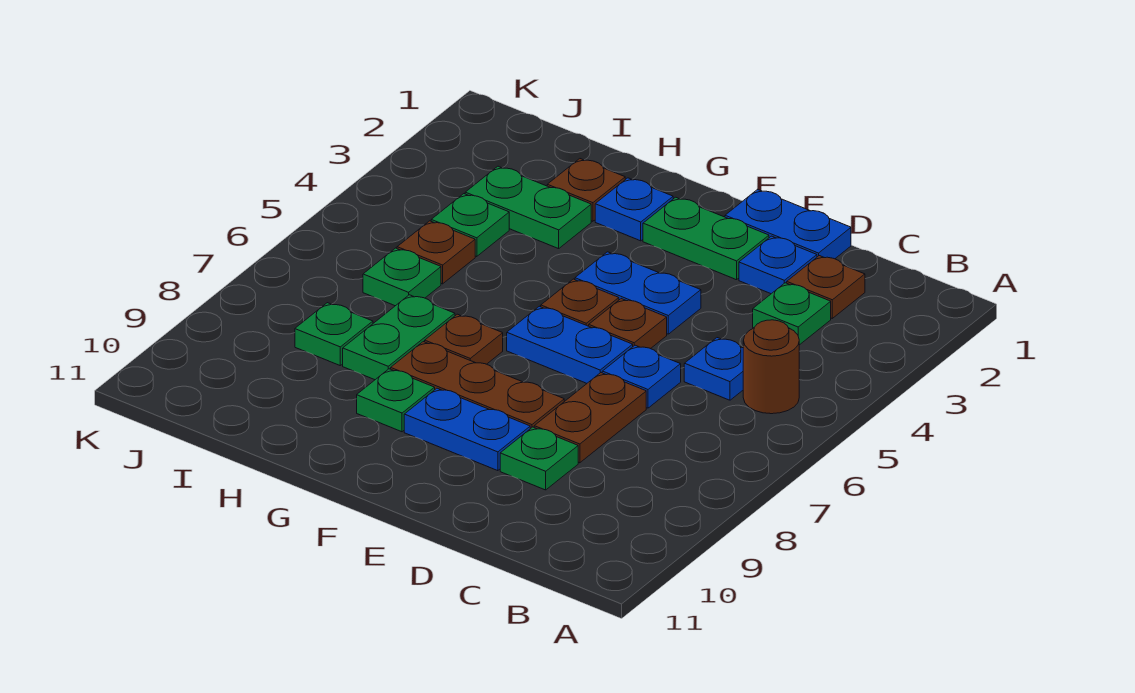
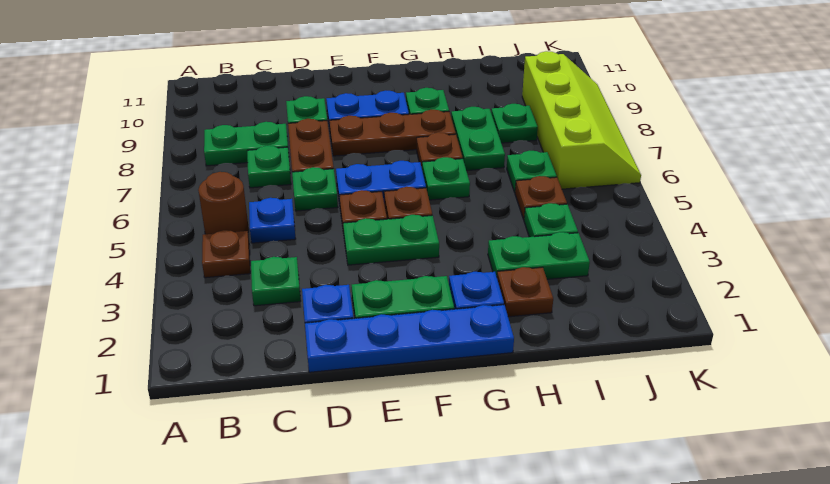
none -> green 1x2 plate [204,122,288,166]
brown 1x1 plate [787,256,865,318] -> brown 1x1 plate moved to [202,230,250,278]
none -> green 1x1 plate [247,146,291,188]
blue 1x2 plate [725,189,851,259] -> blue 1x4 plate [305,305,514,372]
blue 1x1 plate [602,345,681,408] -> green 1x1 plate [292,167,338,211]
blue 1x2 plate [575,252,701,334] -> green 1x2 plate [343,215,439,265]
none -> green 1x1 plate [422,157,470,200]
none -> lime 2x4 slope [522,51,641,189]

